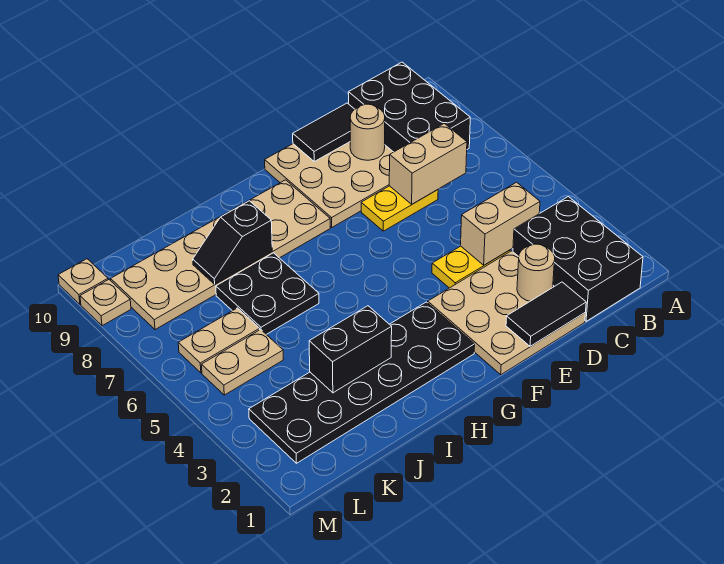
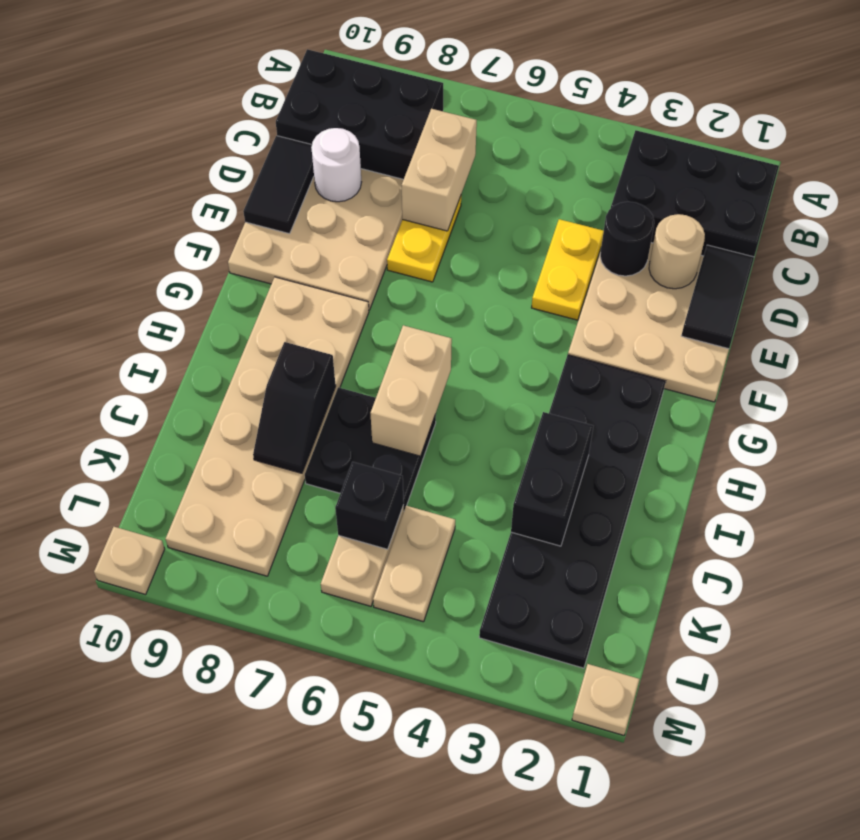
tan 1x2 brick [461,182,540,265] -> tan 1x2 brick moved to [370,325,452,456]
none -> black 1x1 round brick [600,202,654,276]
tan 1x1 round brick [350,104,385,160] -> white 1x1 round brick [311,128,361,202]
none -> black 1x1 brick [335,462,404,549]
tan 1x1 plate [80,280,131,326] -> tan 1x1 plate moved to [572,664,640,735]

